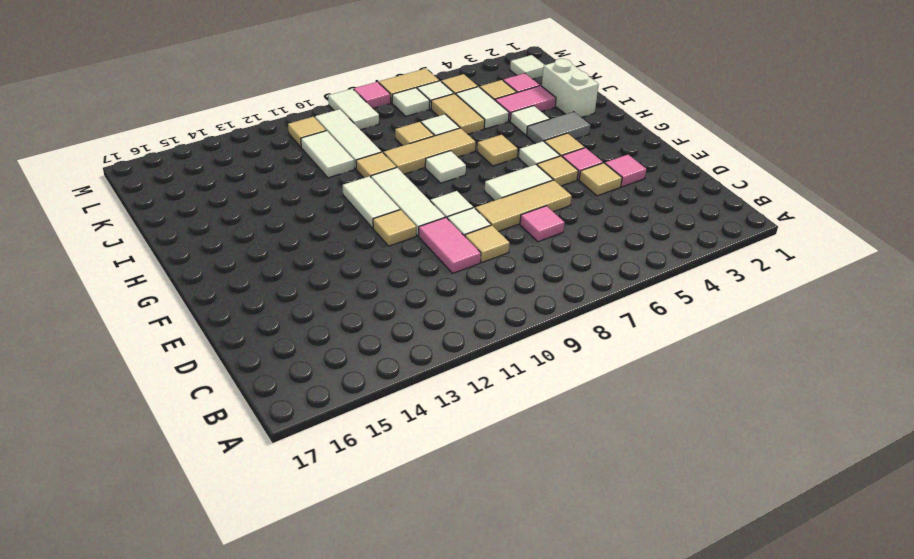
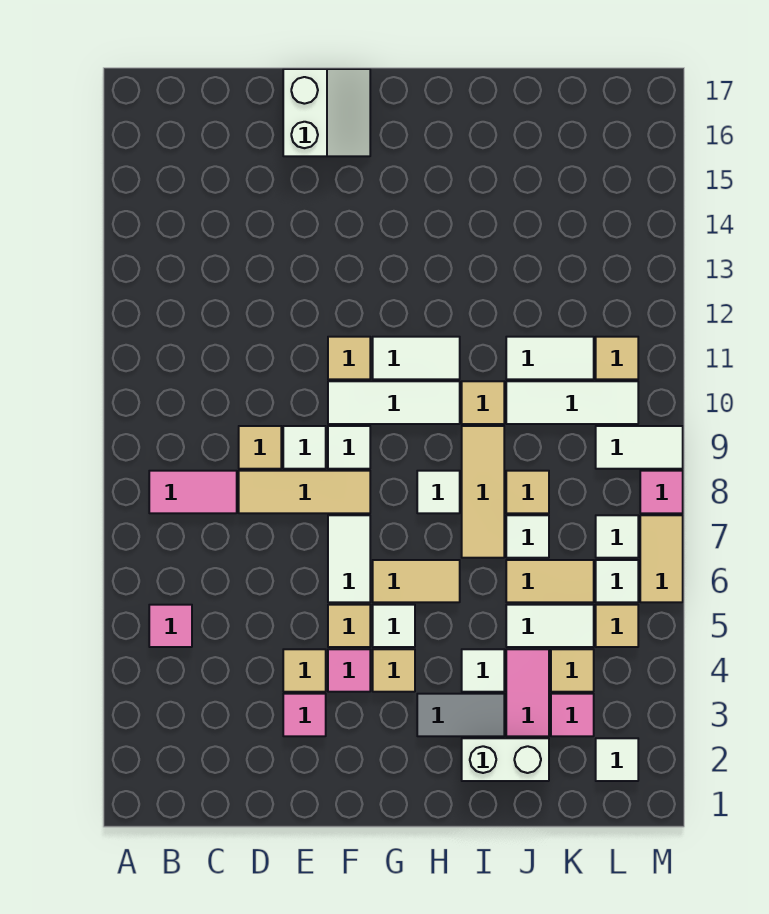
pink 1x1 tile [520,206,565,242] -> pink 1x1 tile moved to [149,605,192,647]
pink 1x2 tile [419,217,481,273] -> pink 1x2 tile moved to [149,471,237,513]
tan 1x3 tile [475,180,572,232] -> tan 1x3 tile turned to [239,471,370,513]
none -> white 2x2 slope [283,69,370,156]
grey 1x2 tile [527,112,590,144] -> grey 1x2 tile turned to [417,694,504,736]
tan 1x1 tile [477,135,518,166] -> tan 1x2 tile [373,560,460,602]

